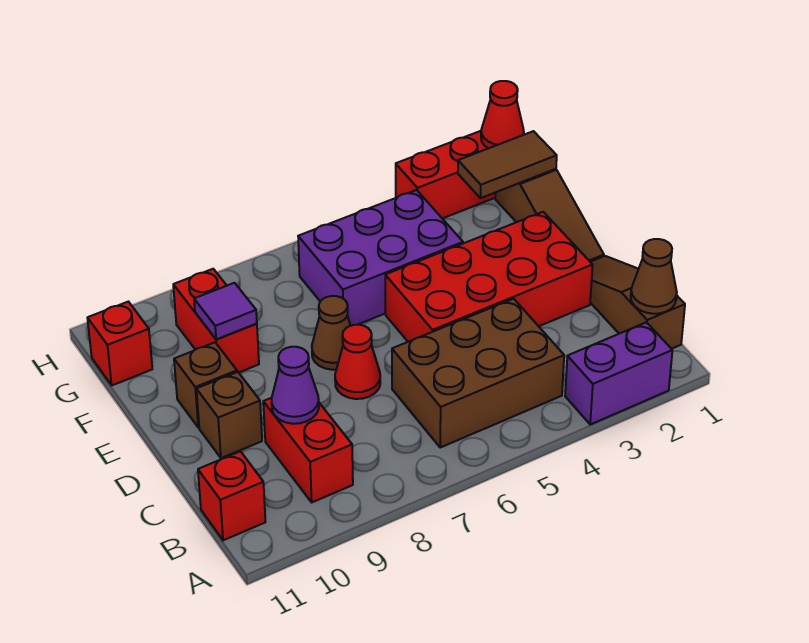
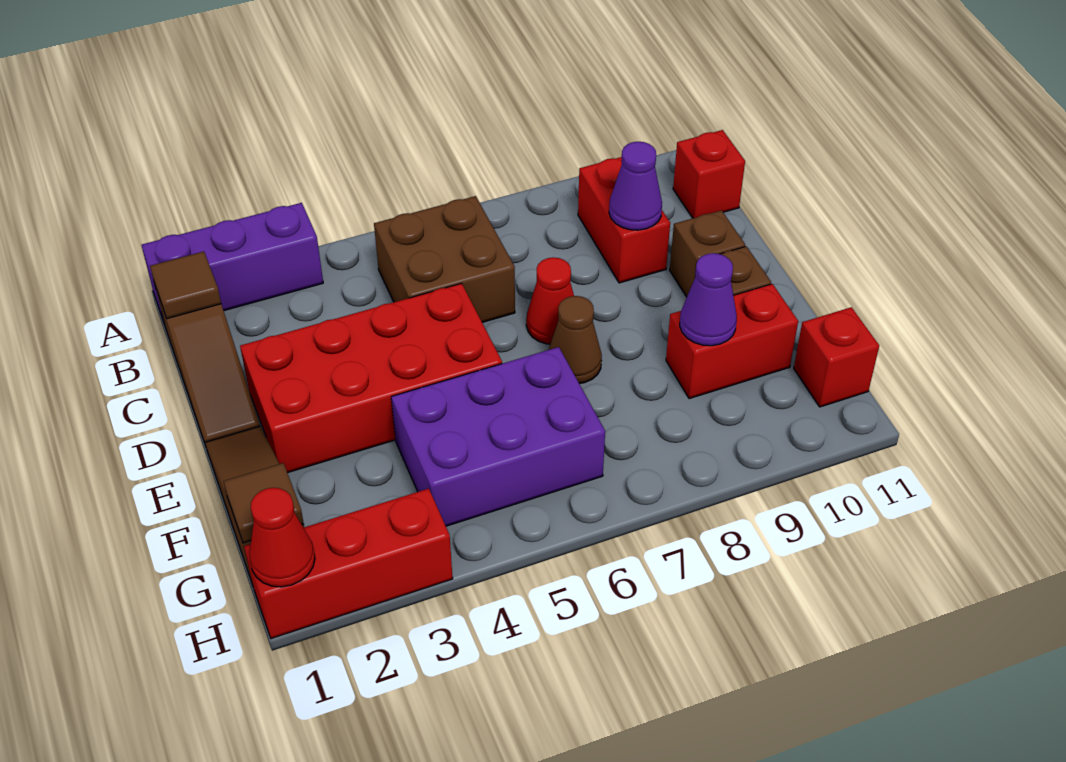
purple 1x2 brick [565,322,672,424] -> purple 1x3 brick [142,203,323,322]
brown 1x1 cone [631,239,677,314] -> brown 1x1 tile [150,251,221,319]
brown 2x3 brick [392,299,564,447] -> brown 2x2 brick [374,196,515,322]
red 1x2 brick [173,269,259,372] -> red 1x2 brick turned to [666,284,798,399]
purple 1x1 tile [194,283,257,339] -> purple 1x1 cone [680,253,737,346]
brown 1x2 tile [458,131,557,198] -> brown 1x1 tile [224,463,304,543]

